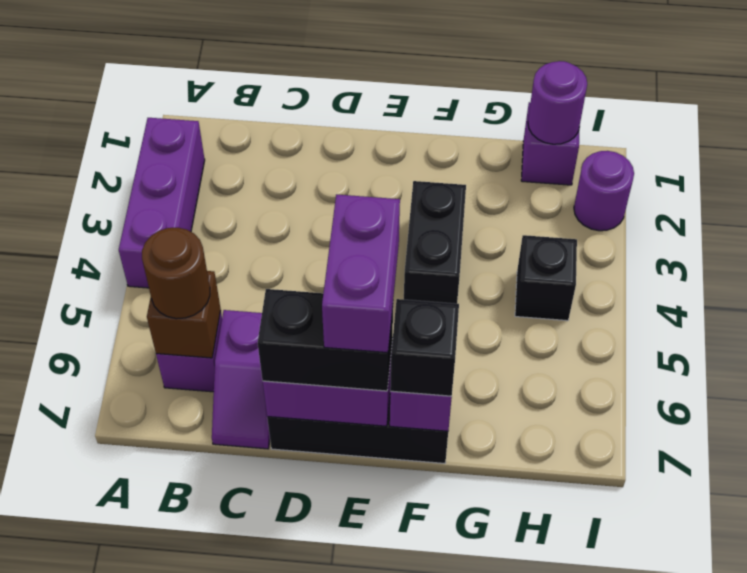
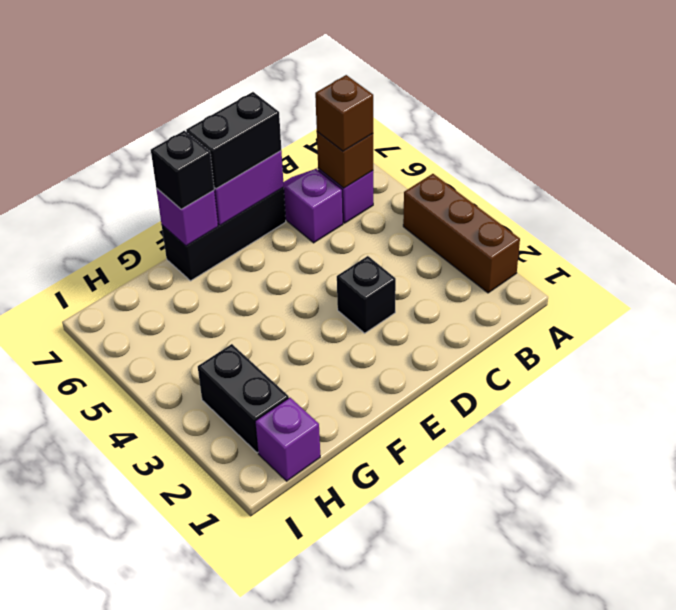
purple 1x3 brick [119,118,205,288] -> brown 1x3 brick [403,174,520,293]
brown 1x1 round brick [142,227,210,319] -> brown 1x1 brick [315,75,373,151]
purple 1x2 brick [322,194,400,353] -> none
black 1x2 brick [404,181,466,304] -> black 1x2 brick moved to [198,344,289,453]
purple 1x1 round brick [528,61,587,144] -> none
black 1x1 brick [515,235,577,321] -> black 1x1 brick moved to [337,256,396,333]
purple 1x1 round brick [574,151,634,231] -> none

